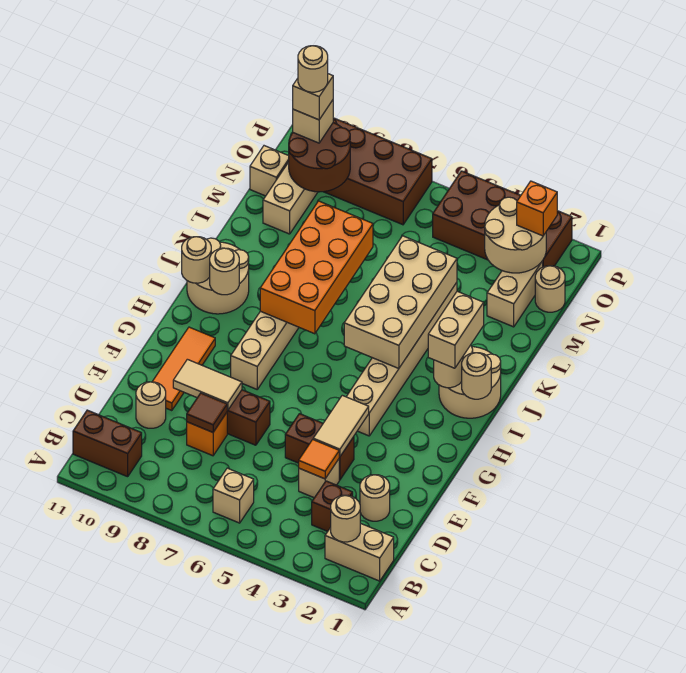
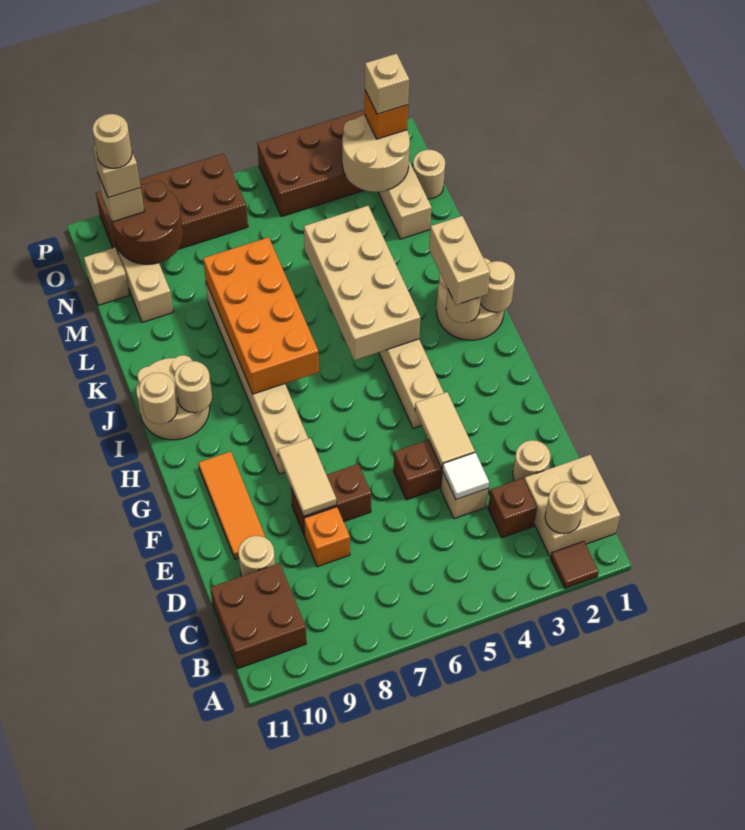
tan 1x2 brick [325,523,394,581] -> tan 2x2 brick [524,455,620,557]
tan 1x1 brick [213,468,254,523] -> tan 1x1 brick moved to [365,54,409,114]
brown 1x2 brick [73,410,142,477] -> brown 2x2 brick [210,563,306,669]
orange 1x1 tile [299,440,339,479] -> white 1x1 tile [442,453,489,499]
brown 1x1 tile [187,393,228,432] -> brown 1x1 tile moved to [551,541,598,588]
tan 1x2 tile [173,359,242,410] -> tan 1x2 tile turned to [278,438,337,516]

